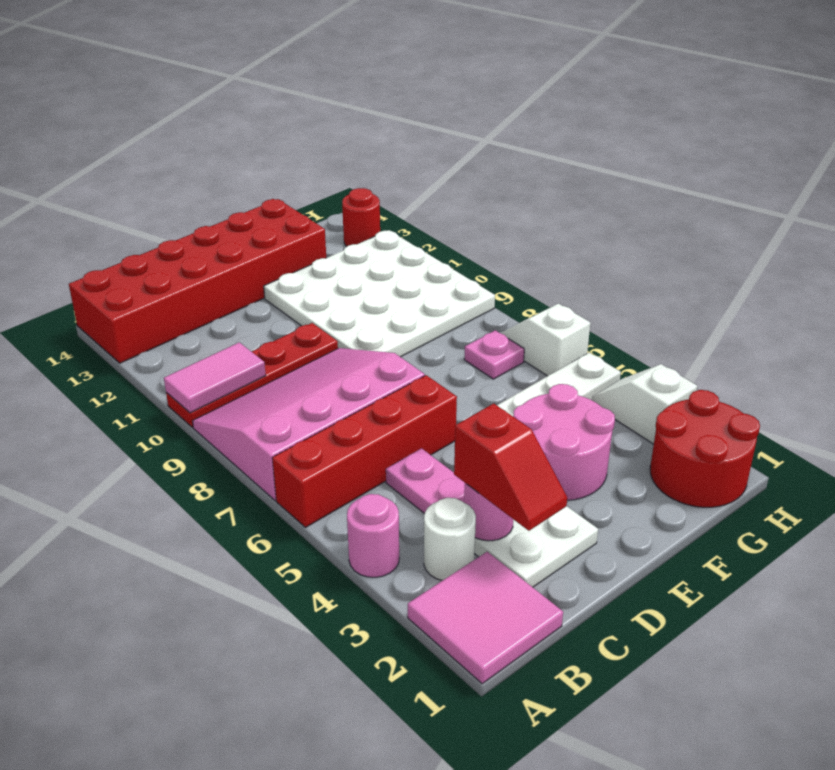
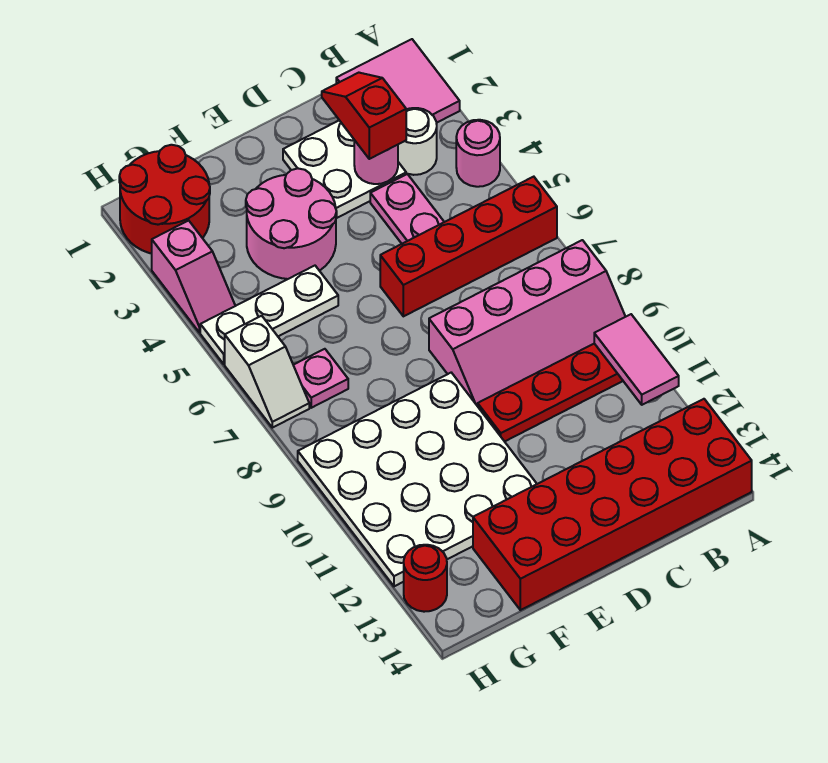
pink 3x4 slope [192,348,425,501] -> pink 2x4 slope [429,240,625,406]
pink 1x2 tile [164,342,266,413] -> pink 1x2 tile turned to [594,314,679,405]
white 1x2 slope [592,364,697,444] -> pink 1x2 slope [152,220,235,332]

